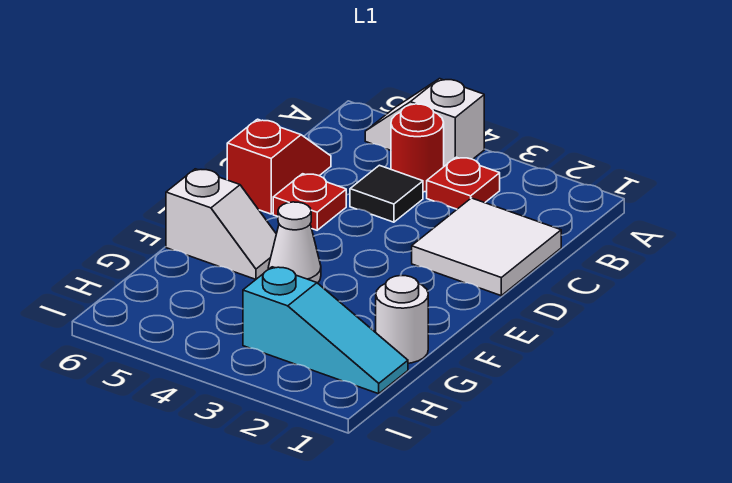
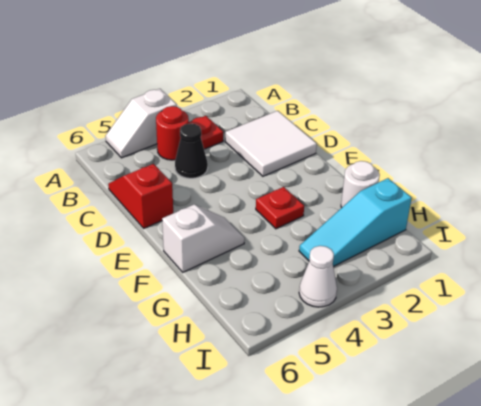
black 1x1 tile [350,165,423,222] -> black 1x1 cone [175,124,208,178]
red 1x1 plate [273,174,346,230] -> red 1x1 plate moved to [256,187,304,229]
white 1x1 cone [268,202,321,283] -> white 1x1 cone moved to [299,246,337,307]
cyan 1x3 slope [243,267,408,394] -> cyan 1x3 slope turned to [299,178,412,267]

